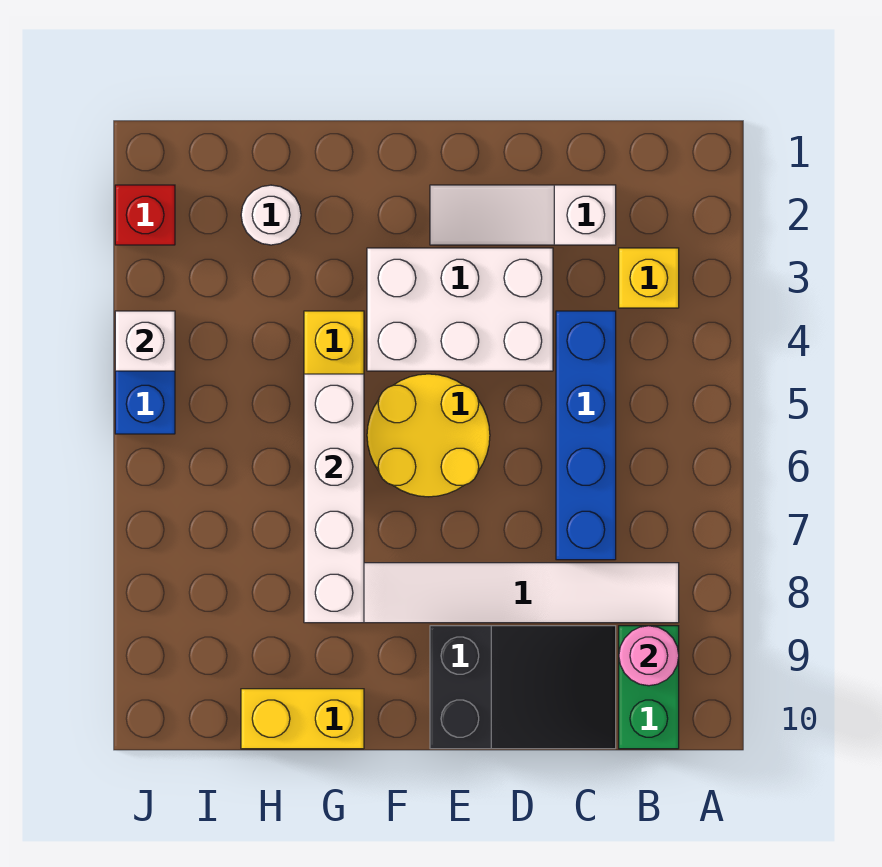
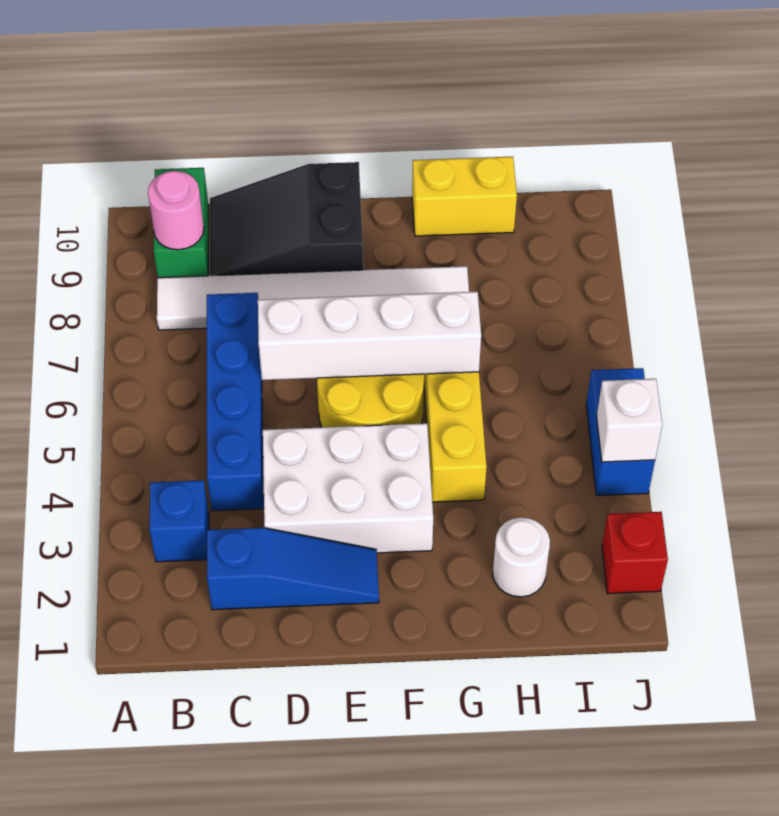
yellow 1x1 brick [619,248,679,308] -> blue 1x1 brick [149,480,209,562]
white 1x3 slope [430,185,616,245] -> blue 1x3 slope [207,528,379,610]
white 1x4 brick [304,374,364,623] -> white 1x4 brick turned to [258,292,481,380]

